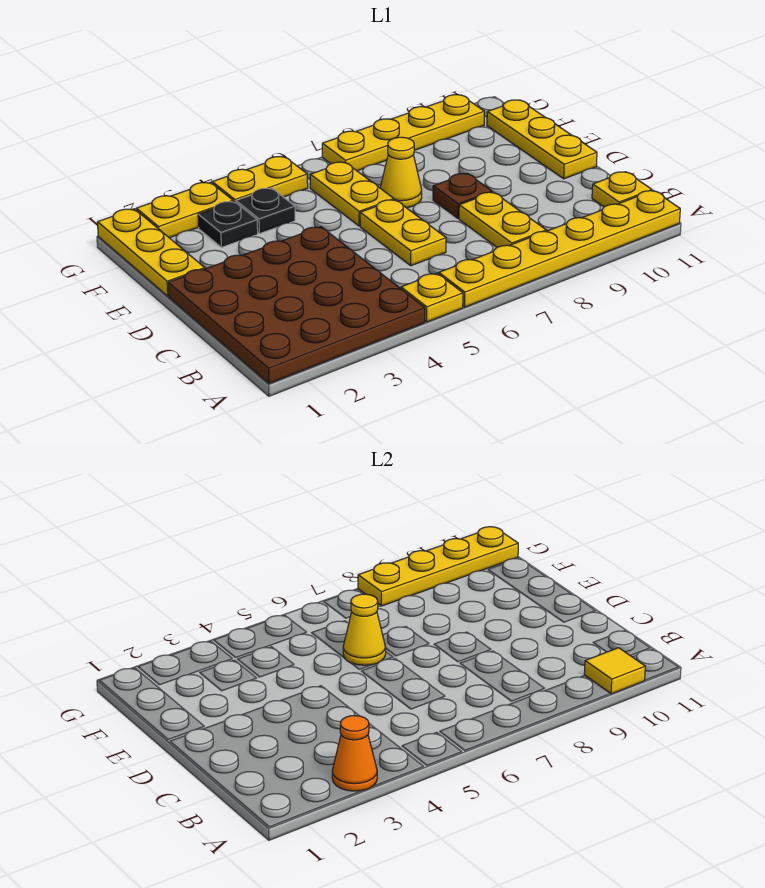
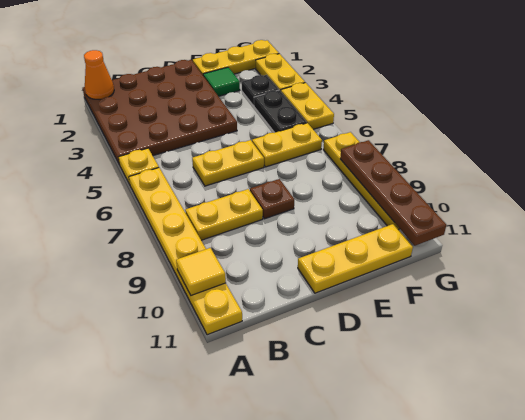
orange 1x1 cone [332,715,377,791] -> orange 1x1 cone moved to [84,50,114,100]
yellow 1x1 plate [592,172,652,207] -> none
none -> green 1x1 tile [203,67,240,96]
yellow 1x1 cone [343,594,386,665] -> none
yellow 1x1 cone [380,137,422,208] -> none
black 1x1 plate [236,188,295,234] -> black 1x2 plate [254,90,307,133]
yellow 1x4 plate [358,527,518,606] -> brown 1x4 plate [340,140,446,246]

